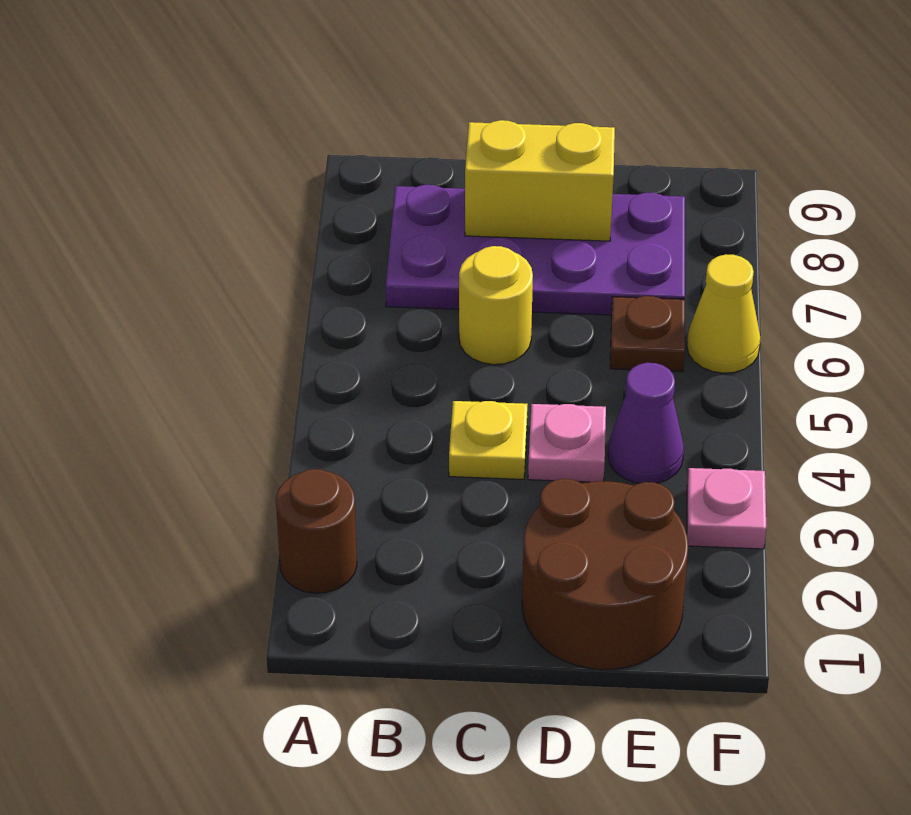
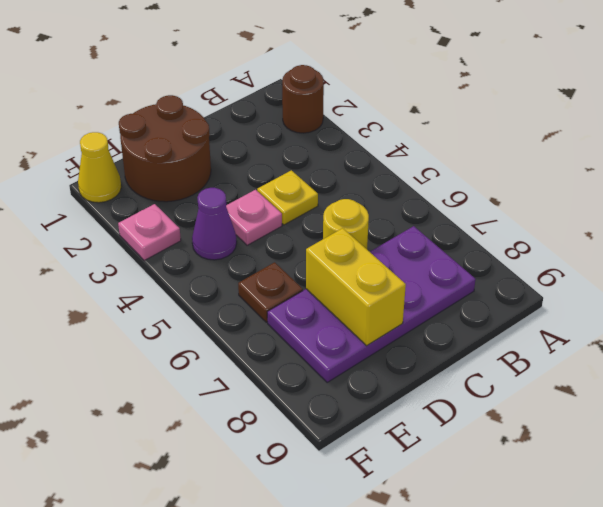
yellow 1x2 brick [465,120,615,241] -> yellow 1x2 brick turned to [306,228,406,346]
yellow 1x1 cone [687,254,760,373] -> yellow 1x1 cone moved to [78,132,121,203]

